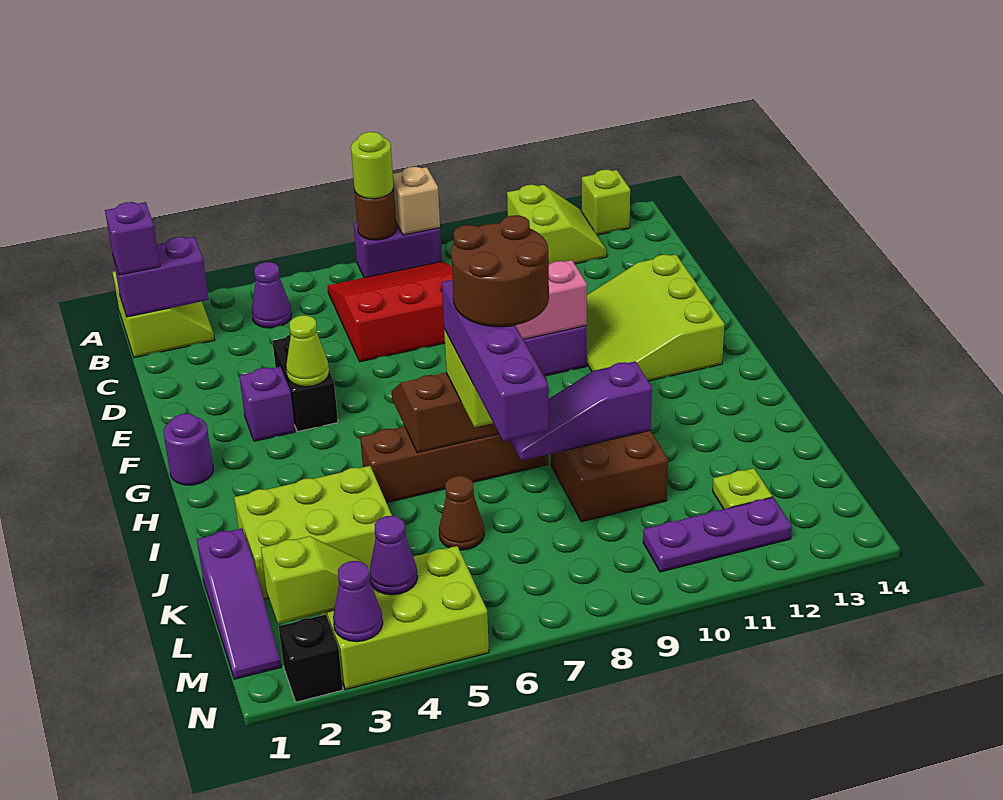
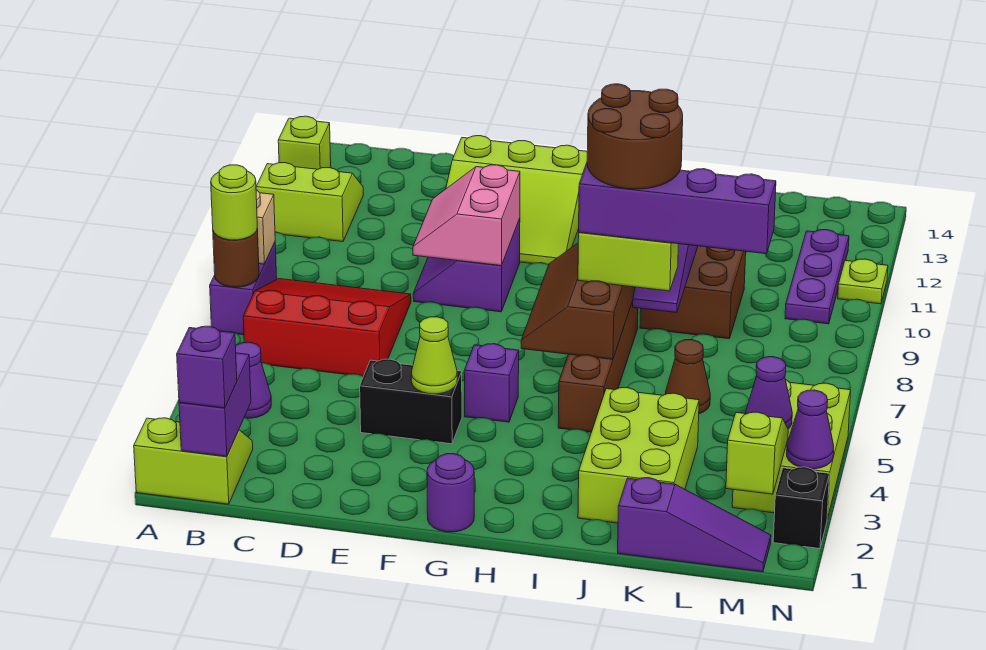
red 3x3 slope [328,261,453,362] -> red 3x3 slope turned to [243,279,411,377]
purple 1x1 brick [239,367,295,441] -> purple 1x1 brick moved to [464,344,519,422]
lime 1x1 plate [713,468,772,509] -> lime 1x1 plate moved to [838,259,888,304]

